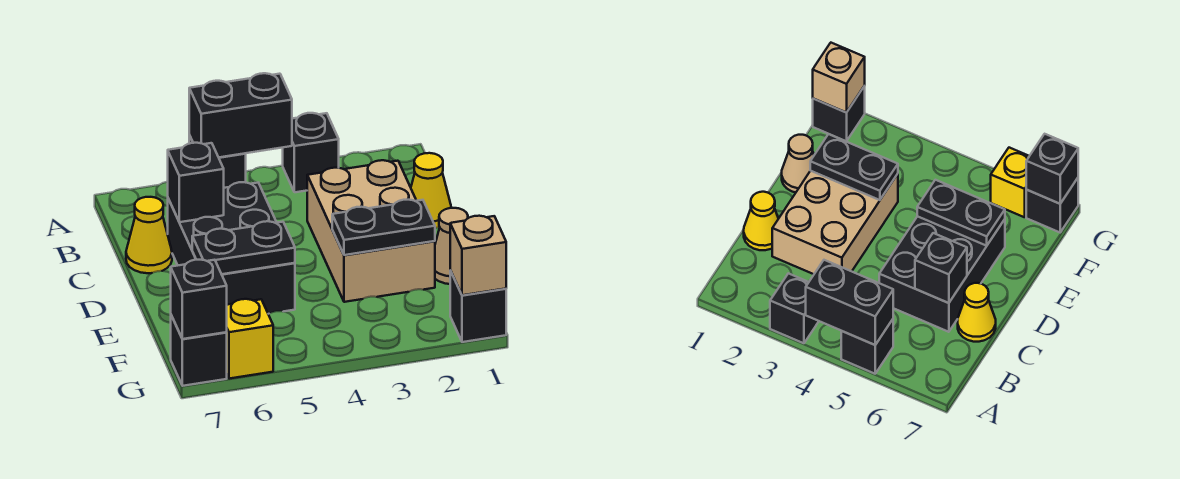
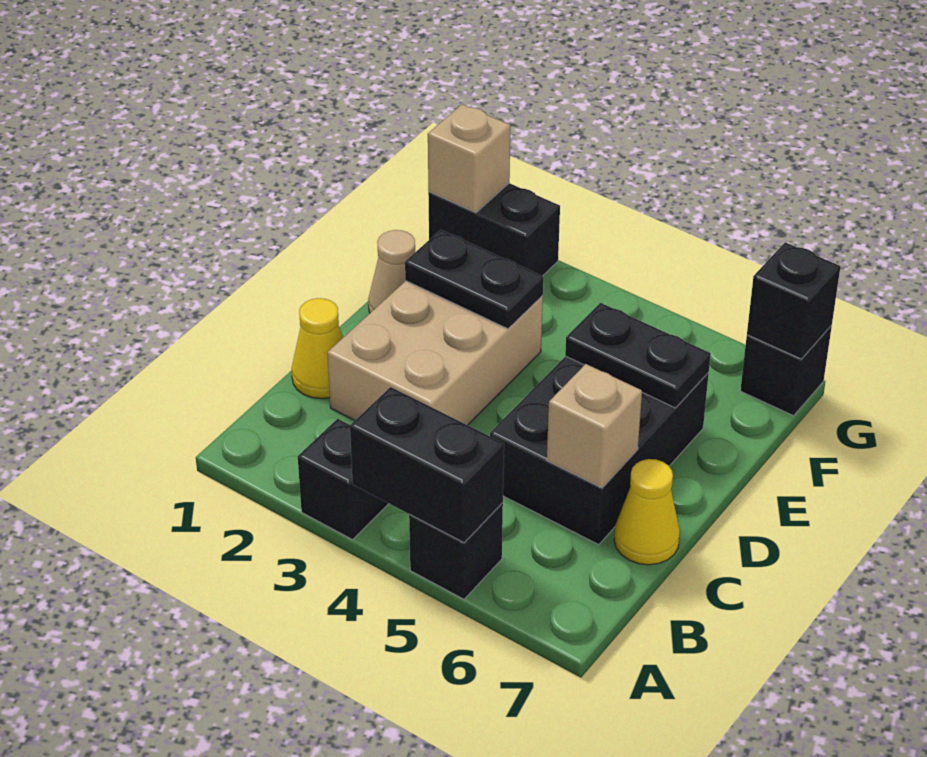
black 1x1 brick [168,143,224,222] -> tan 1x1 brick [547,364,642,488]
black 1x1 brick [450,271,506,342] -> black 1x2 brick [428,183,560,276]
yellow 1x1 brick [226,299,273,379] -> none

